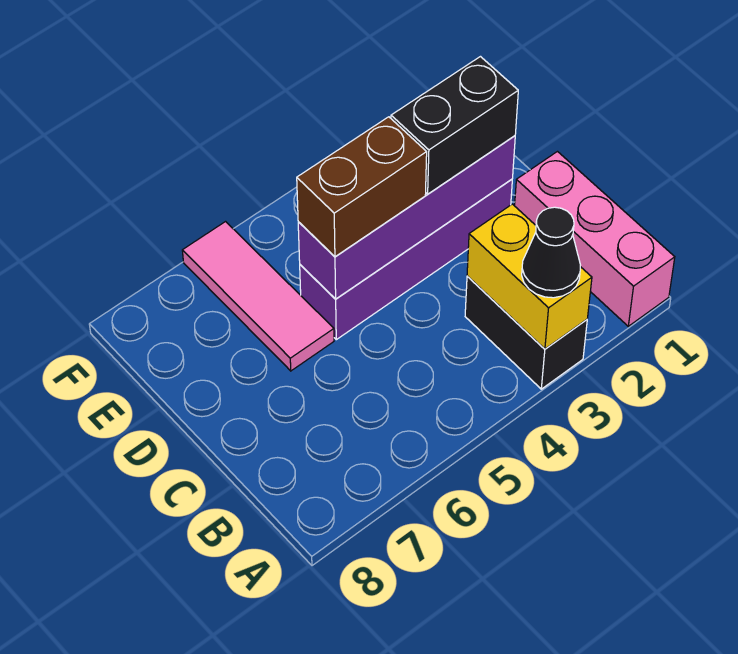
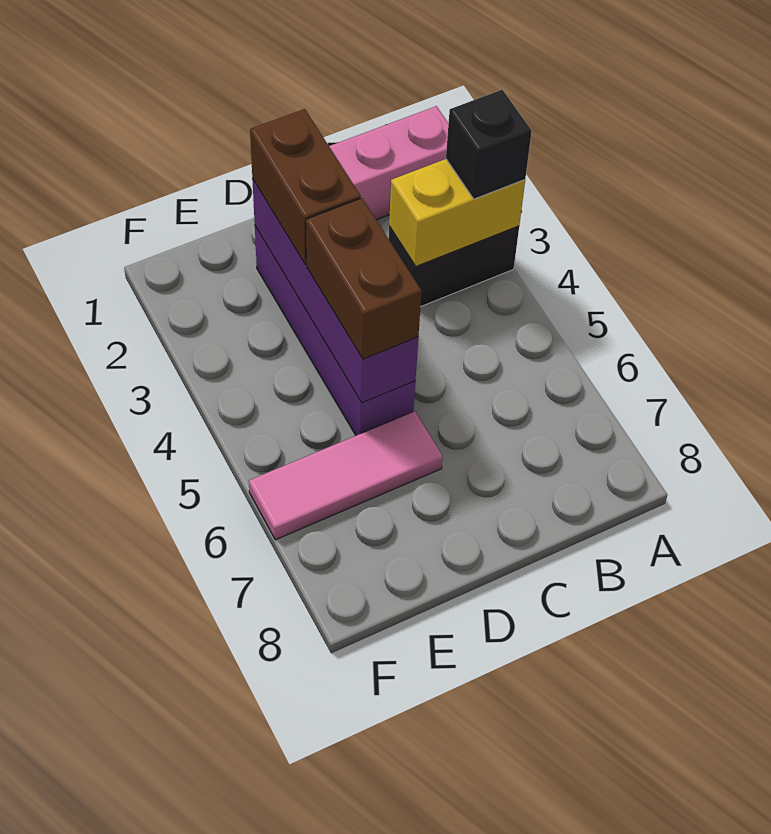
black 1x1 cone [522,207,580,298] -> black 1x1 brick [446,90,532,199]
black 1x2 brick [391,57,518,194] -> brown 1x2 brick [250,109,361,265]

